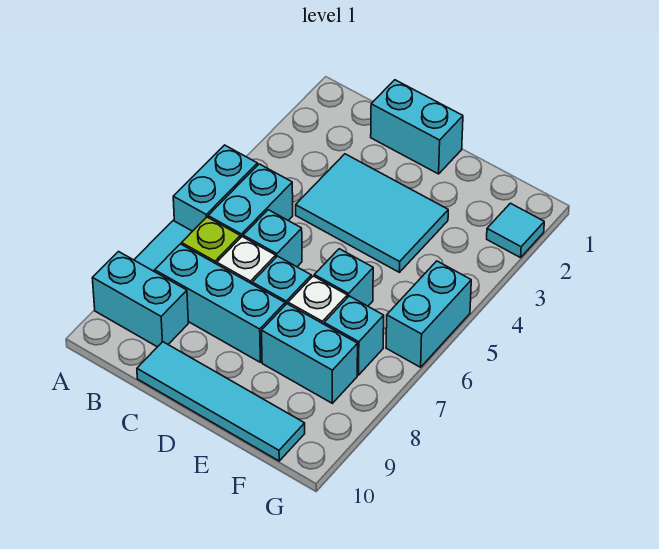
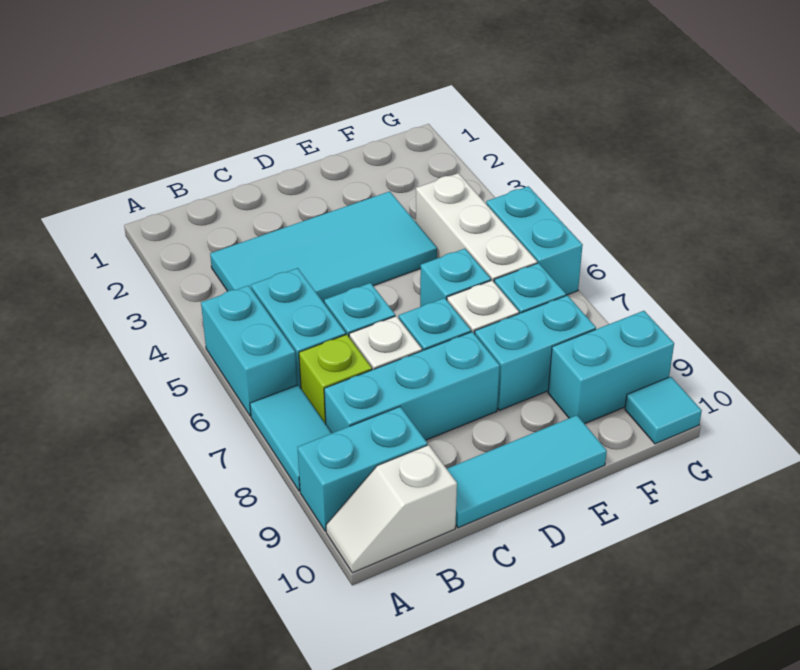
none -> white 1x2 slope [326,445,457,573]
cyan 1x2 brick [371,80,463,174] -> cyan 1x2 brick moved to [548,311,674,424]
cyan 2x3 tile [296,154,448,272] -> cyan 2x4 tile [210,191,437,303]
cyan 1x4 tile [137,342,305,461] -> cyan 1x3 tile [447,415,607,528]
none -> white 1x3 brick [416,173,537,282]
cyan 1x1 tile [487,203,544,258] -> cyan 1x1 tile moved to [625,377,702,444]

